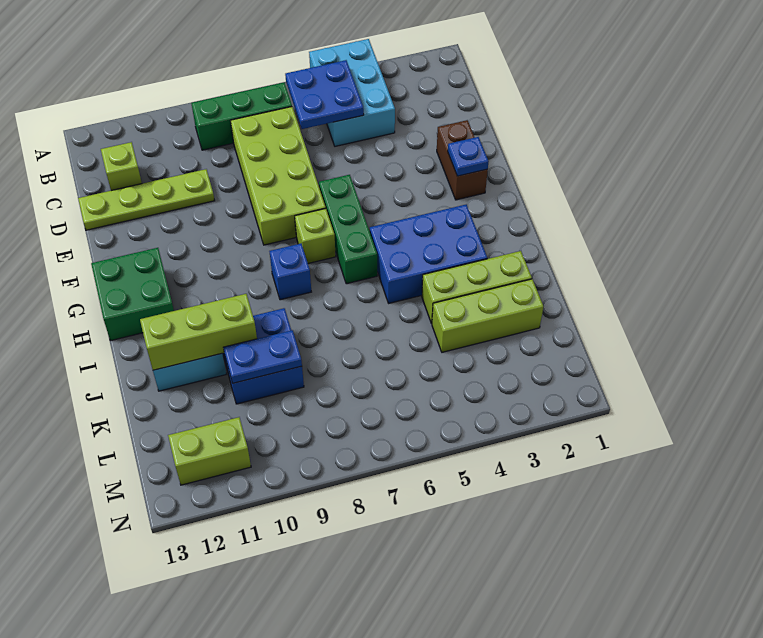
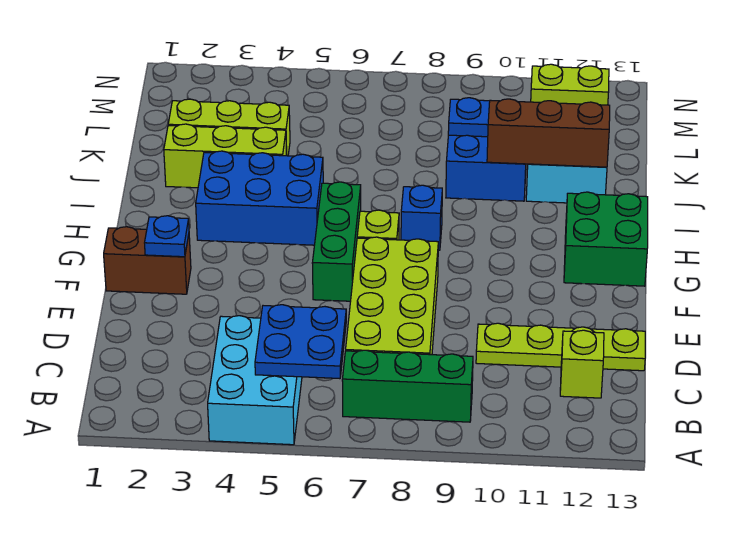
brown 1x2 brick [437,120,488,200] -> brown 1x2 brick turned to [104,227,191,294]
lime 1x3 brick [140,294,257,370] -> brown 1x3 brick [487,99,610,167]

